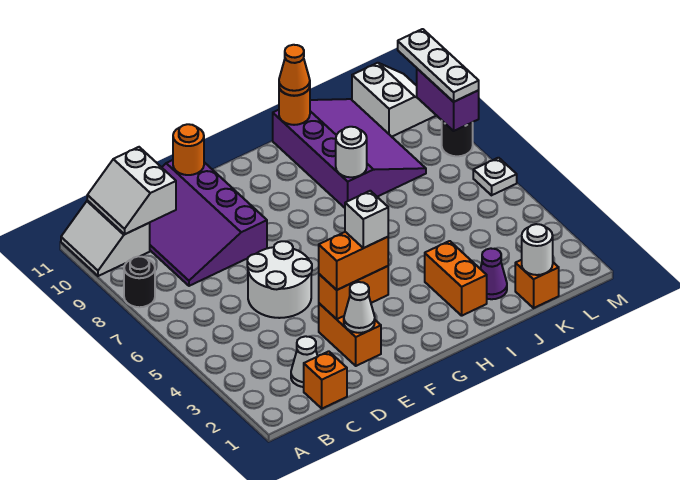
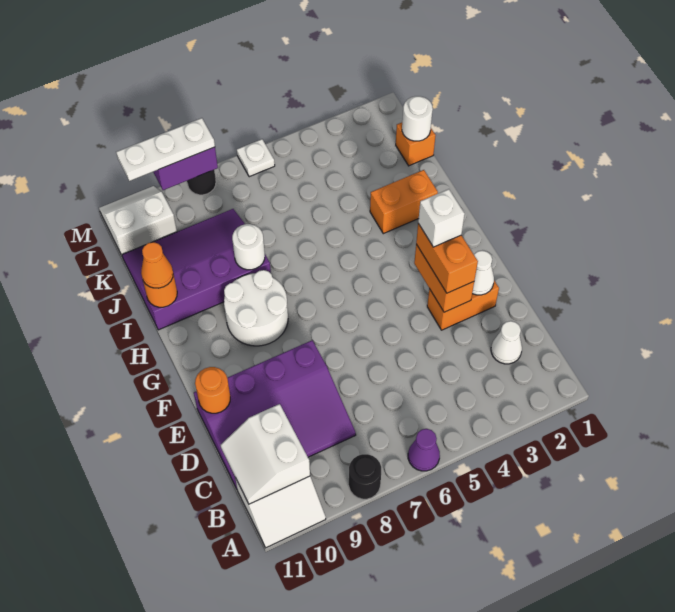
white 2x2 slope [87,147,176,234] -> white 2x2 slope turned to [221,404,310,504]
orange 1x1 brick [304,351,347,409] -> none
white 2x2 round brick [247,241,312,318] -> white 2x2 round brick moved to [224,270,288,346]
purple 1x1 cone [480,248,507,299] -> purple 1x1 cone moved to [408,429,440,471]

